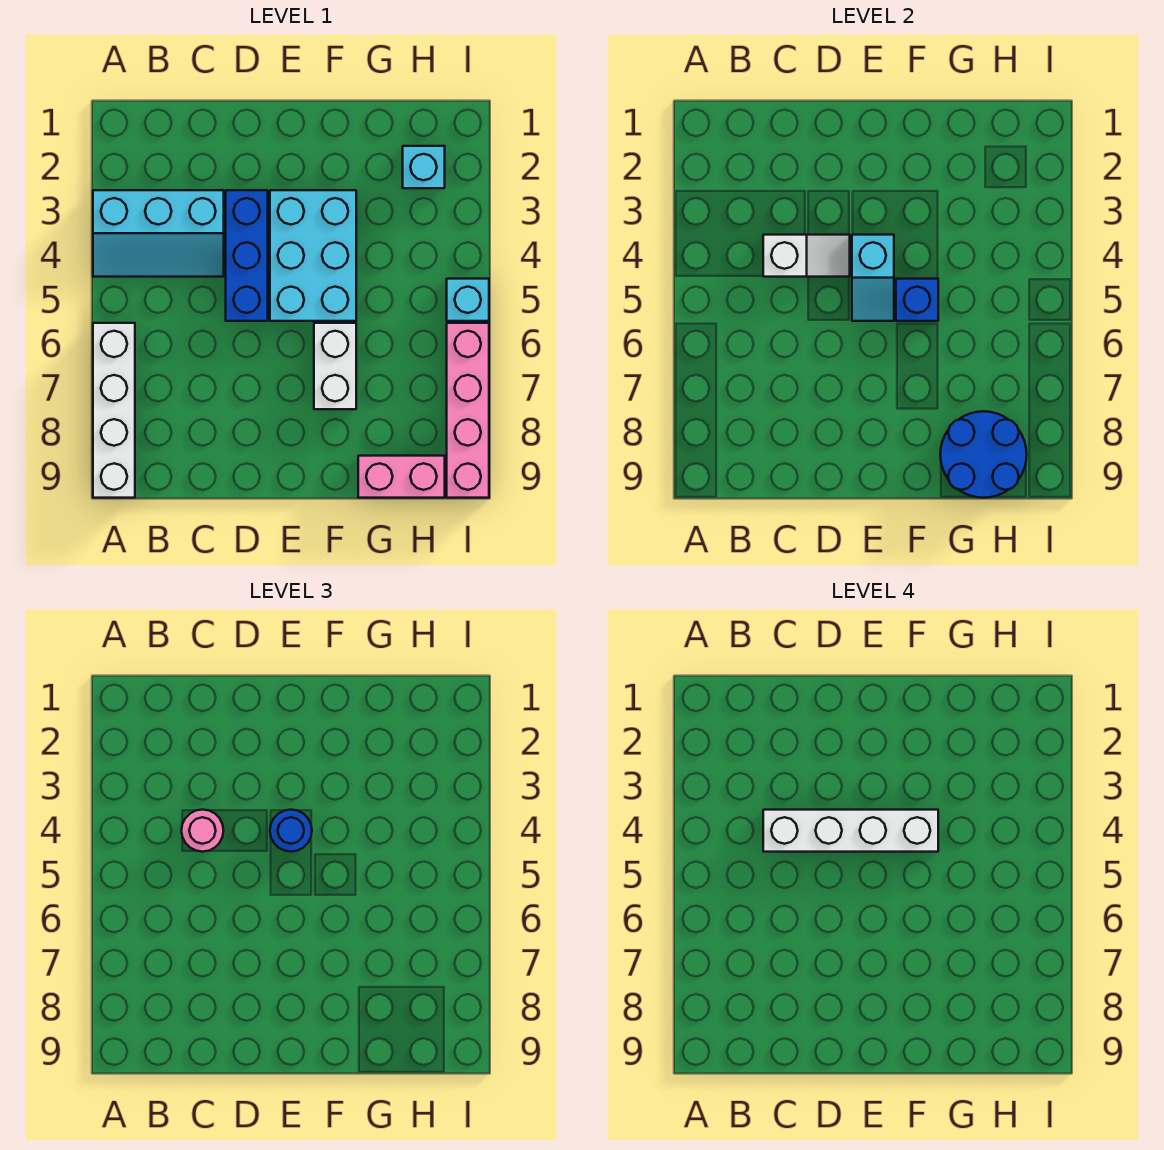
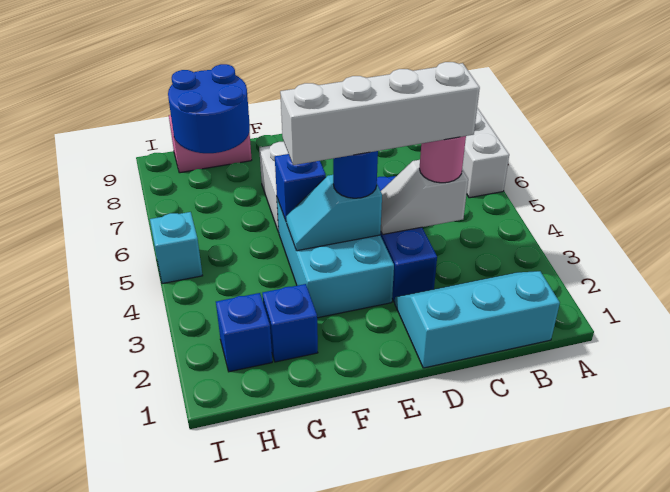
cyan 2x3 slope [93,190,224,277] -> cyan 2x3 slope moved to [395,271,560,368]
cyan 1x2 slope [852,235,894,321] -> cyan 1x2 slope turned to [286,175,382,251]
none -> blue 1x1 brick [262,284,318,362]
cyan 1x1 brick [403,146,445,188] -> blue 1x1 brick [216,293,272,372]
pink 1x4 brick [447,323,489,498] -> none

